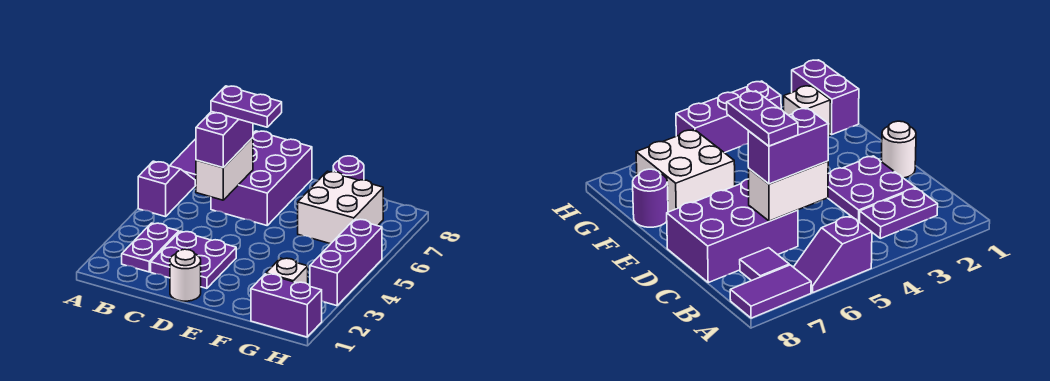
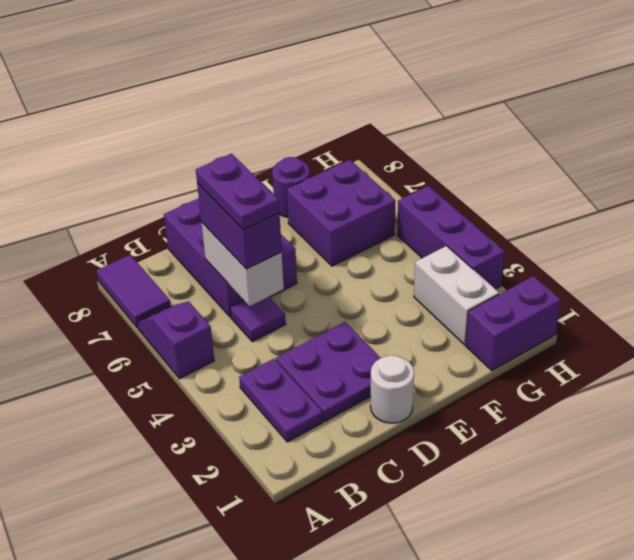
purple 1x1 tile [740,248,789,281] -> purple 1x1 tile moved to [230,297,286,342]
purple 1x2 plate [211,86,282,127] -> purple 1x2 plate turned to [196,154,279,229]
white 2x2 brick [298,171,383,244] -> purple 2x2 brick [287,160,395,266]
white 1x1 brick [266,258,308,284] -> white 1x2 brick [414,246,499,345]

